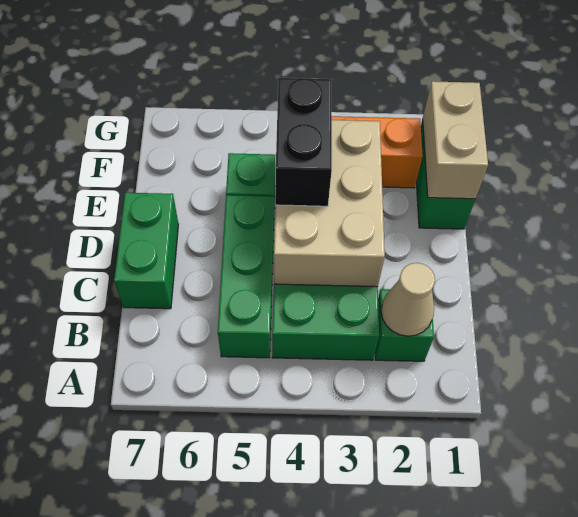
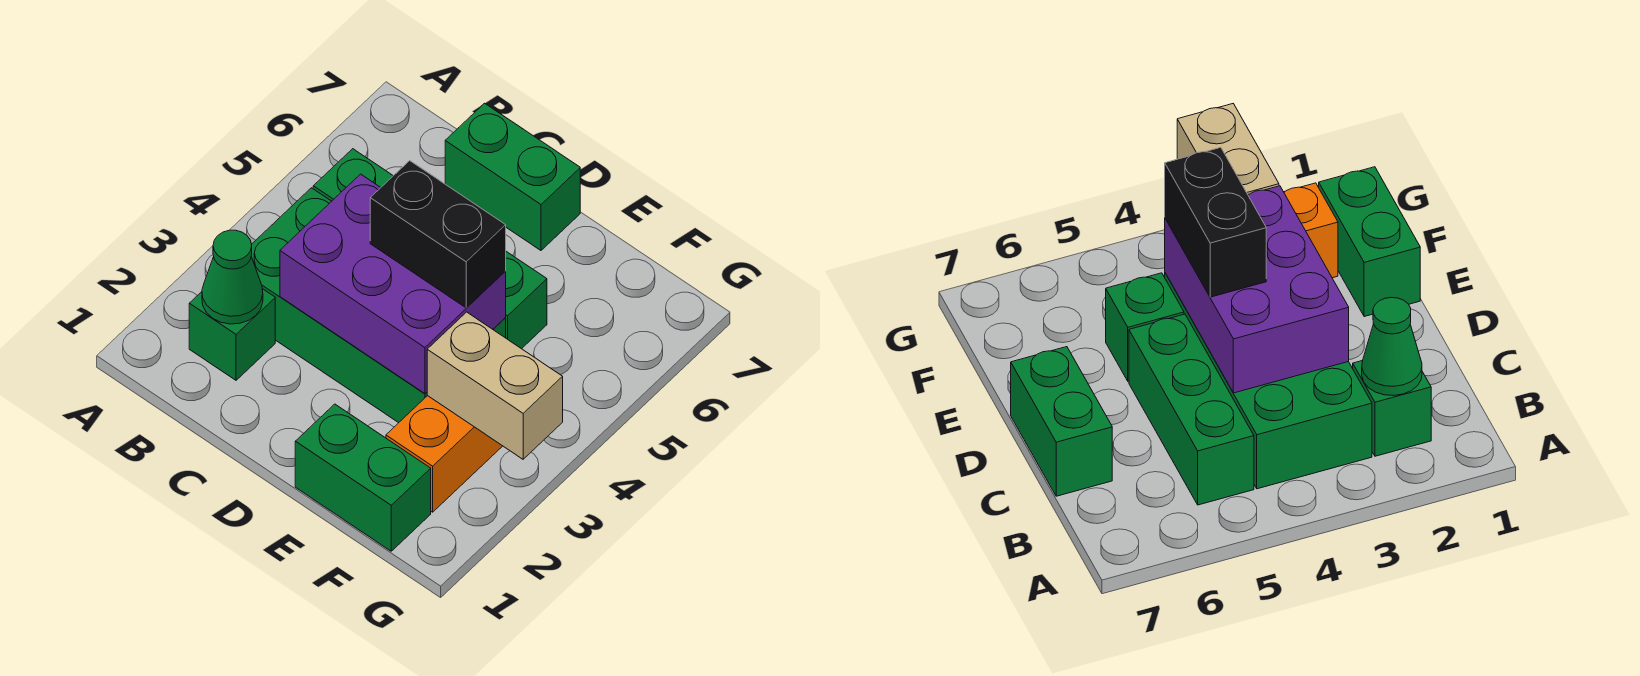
tan 1x1 cone [381,263,435,336] -> green 1x1 cone [202,230,263,324]
tan 2x3 brick [274,120,385,287] -> purple 2x3 brick [280,174,506,394]
tan 1x2 brick [423,81,488,199] -> tan 1x2 brick moved to [427,312,563,459]

